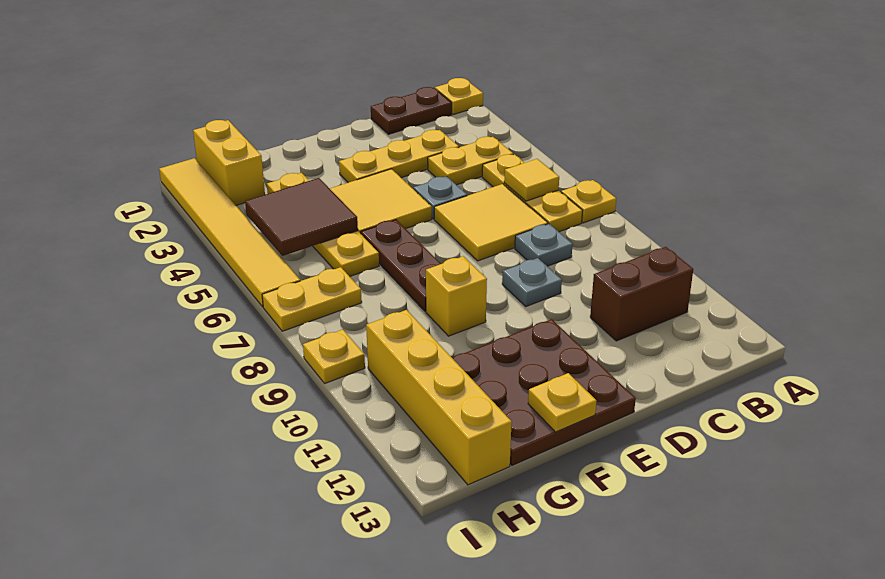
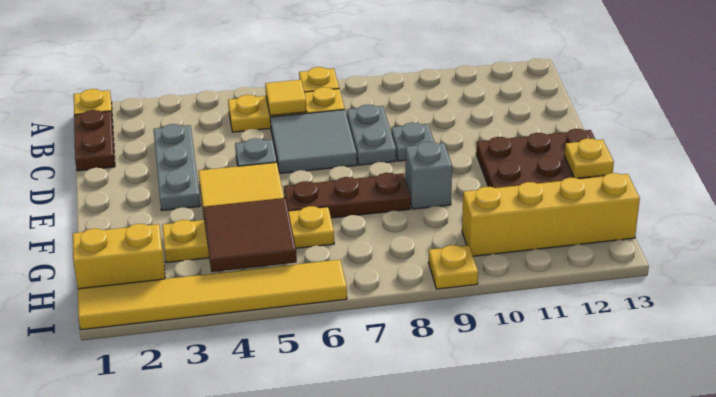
yellow 1x2 plate [428,137,513,185] -> none
brown 1x2 brick [590,247,693,341] -> none
yellow 1x3 plate [339,130,459,183] -> grey 1x3 plate [154,124,200,210]
yellow 2x2 tile [434,184,548,261] -> grey 2x2 tile [270,110,357,173]
grey 1x1 plate [515,224,573,266] -> grey 1x2 plate [347,105,396,165]
yellow 1x1 brick [426,256,487,336] -> grey 1x1 brick [405,142,452,209]
yellow 1x2 plate [262,267,362,331] -> none

